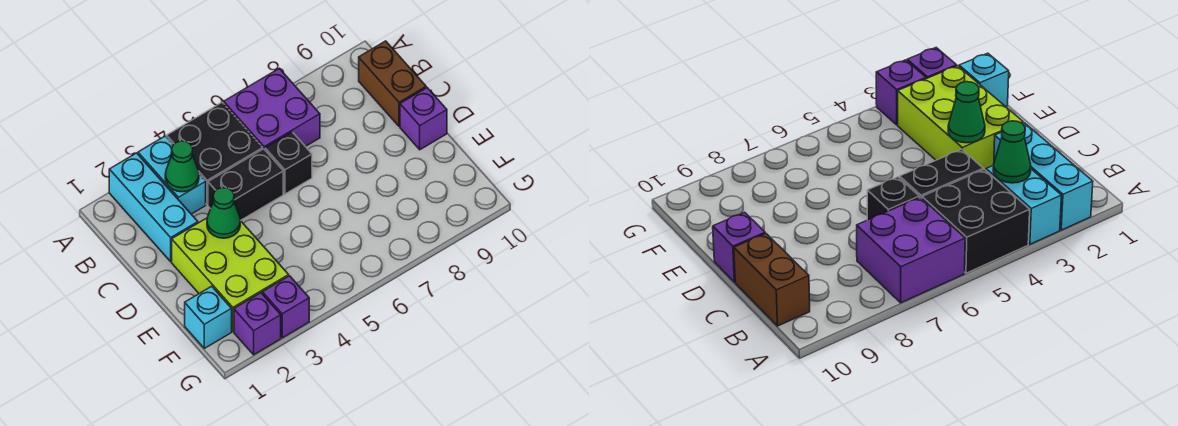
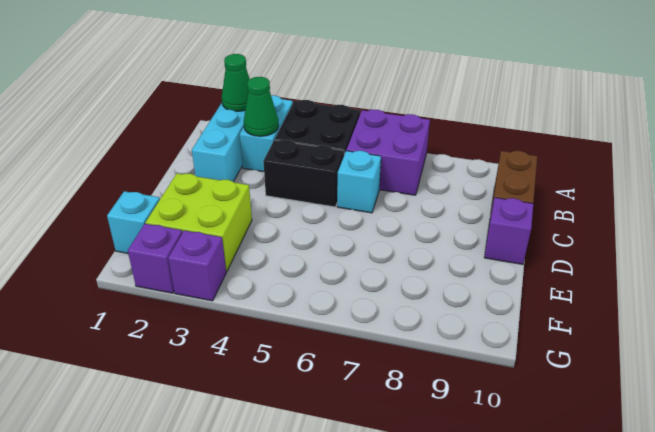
black 1x1 brick [265,132,312,194] -> cyan 1x1 brick [337,151,381,213]
lime 2x3 brick [172,218,289,331] -> lime 2x2 brick [146,173,252,272]
green 1x1 cone [207,188,240,238] -> green 1x1 cone moved to [222,54,250,111]

